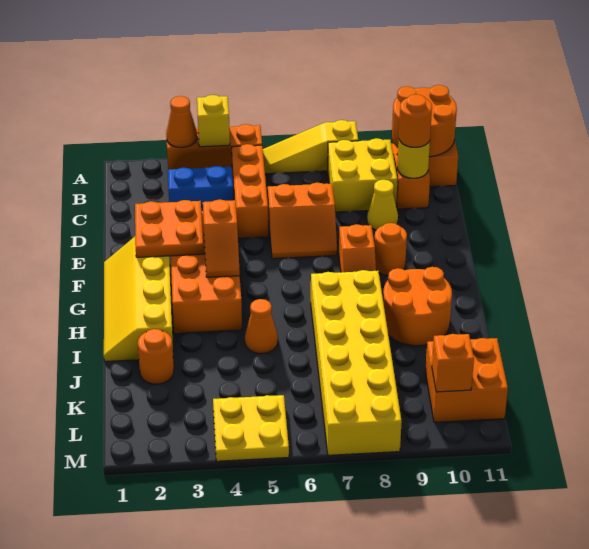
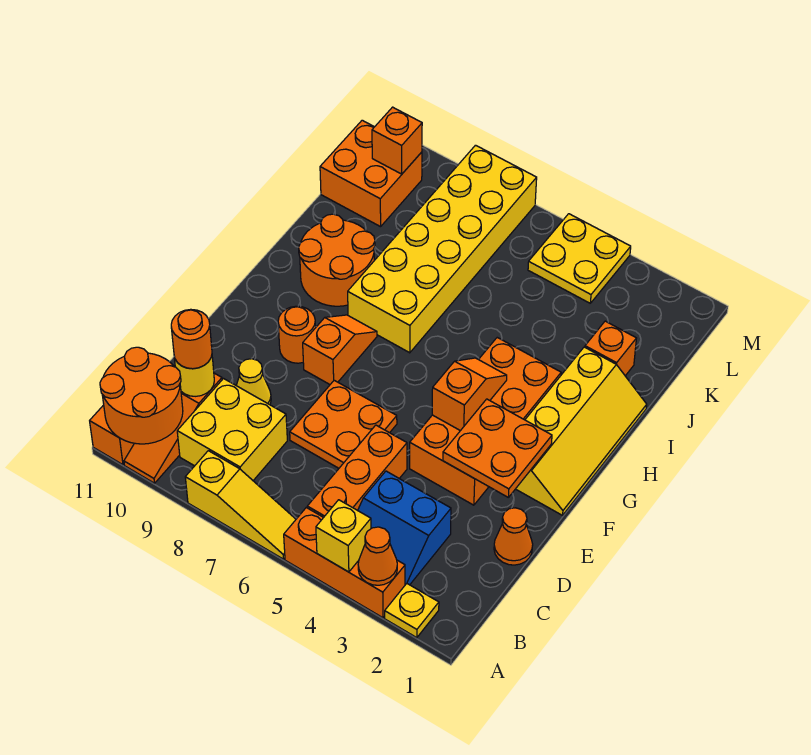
none -> yellow 1x1 plate [385,584,439,638]
orange 2x2 slope [268,183,337,259] -> orange 2x2 plate [290,380,397,468]
orange 1x1 cone [245,299,278,354] -> orange 1x1 cone moved to [494,508,533,565]
orange 1x1 round brick [138,329,174,384] -> orange 1x1 brick [585,321,636,376]

